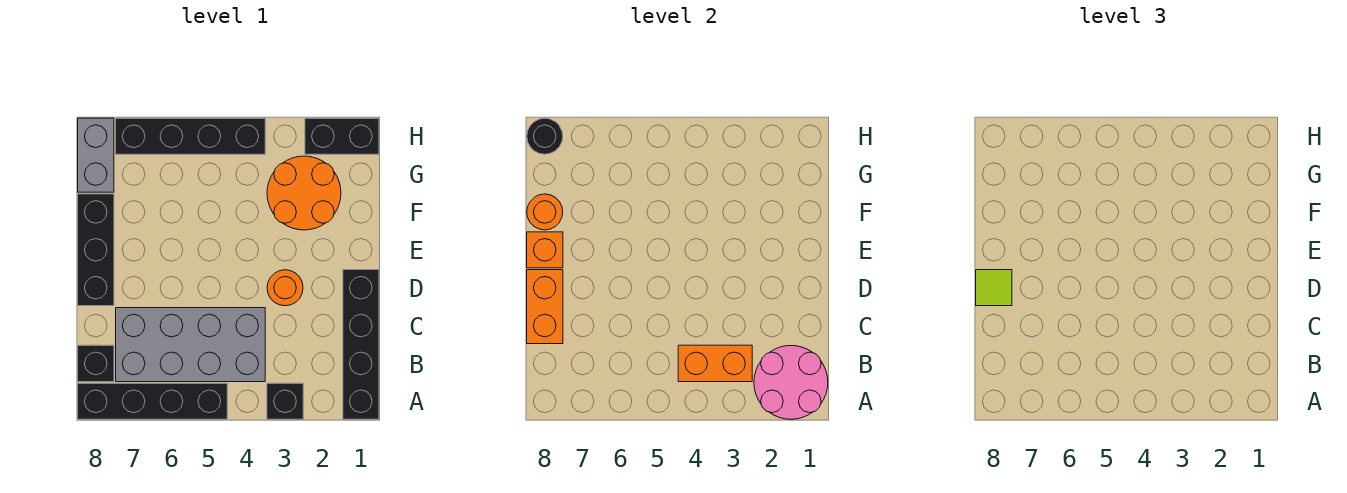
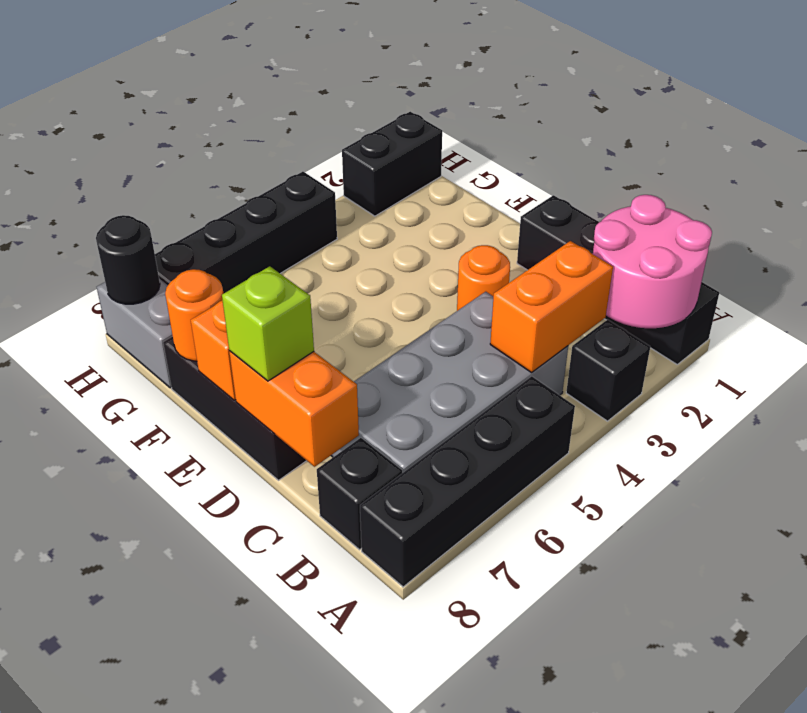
lime 1x1 tile [976,270,1012,306] -> lime 1x1 brick [222,266,314,381]
orange 2x2 round brick [267,156,341,230] -> none

